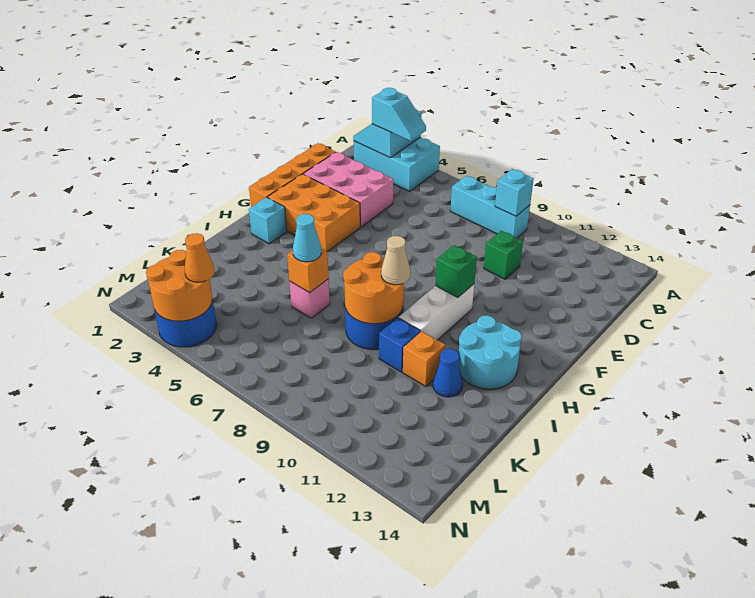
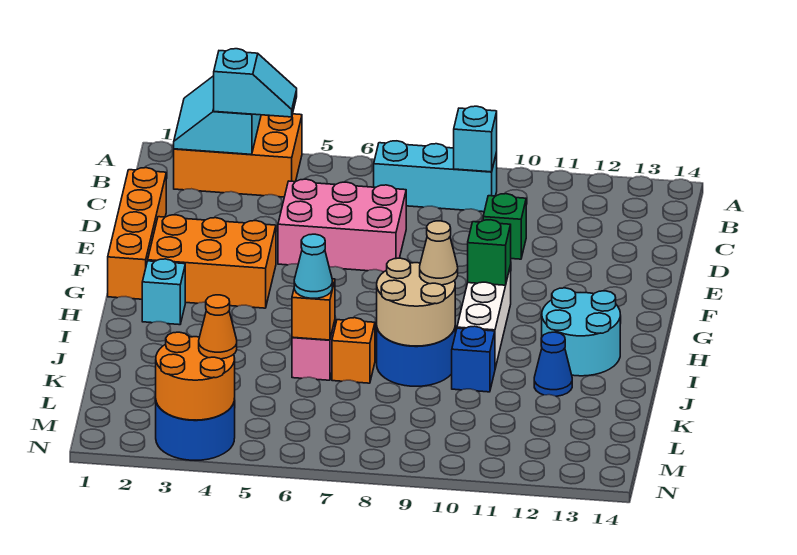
cyan 2x3 brick [354,137,440,191] -> orange 2x3 brick [174,114,302,197]
pink 2x3 brick [304,152,393,227] -> pink 2x3 brick moved to [278,179,406,272]
orange 2x2 round brick [343,252,404,324] -> tan 2x2 round brick [377,258,455,346]
orange 1x1 brick [403,331,445,386] -> orange 1x1 brick moved to [332,318,375,383]

